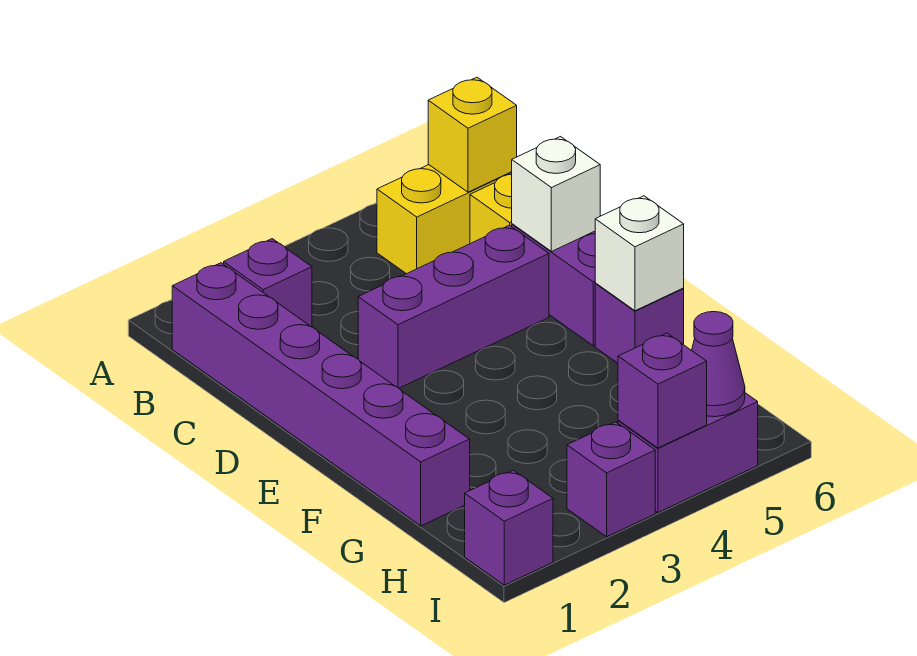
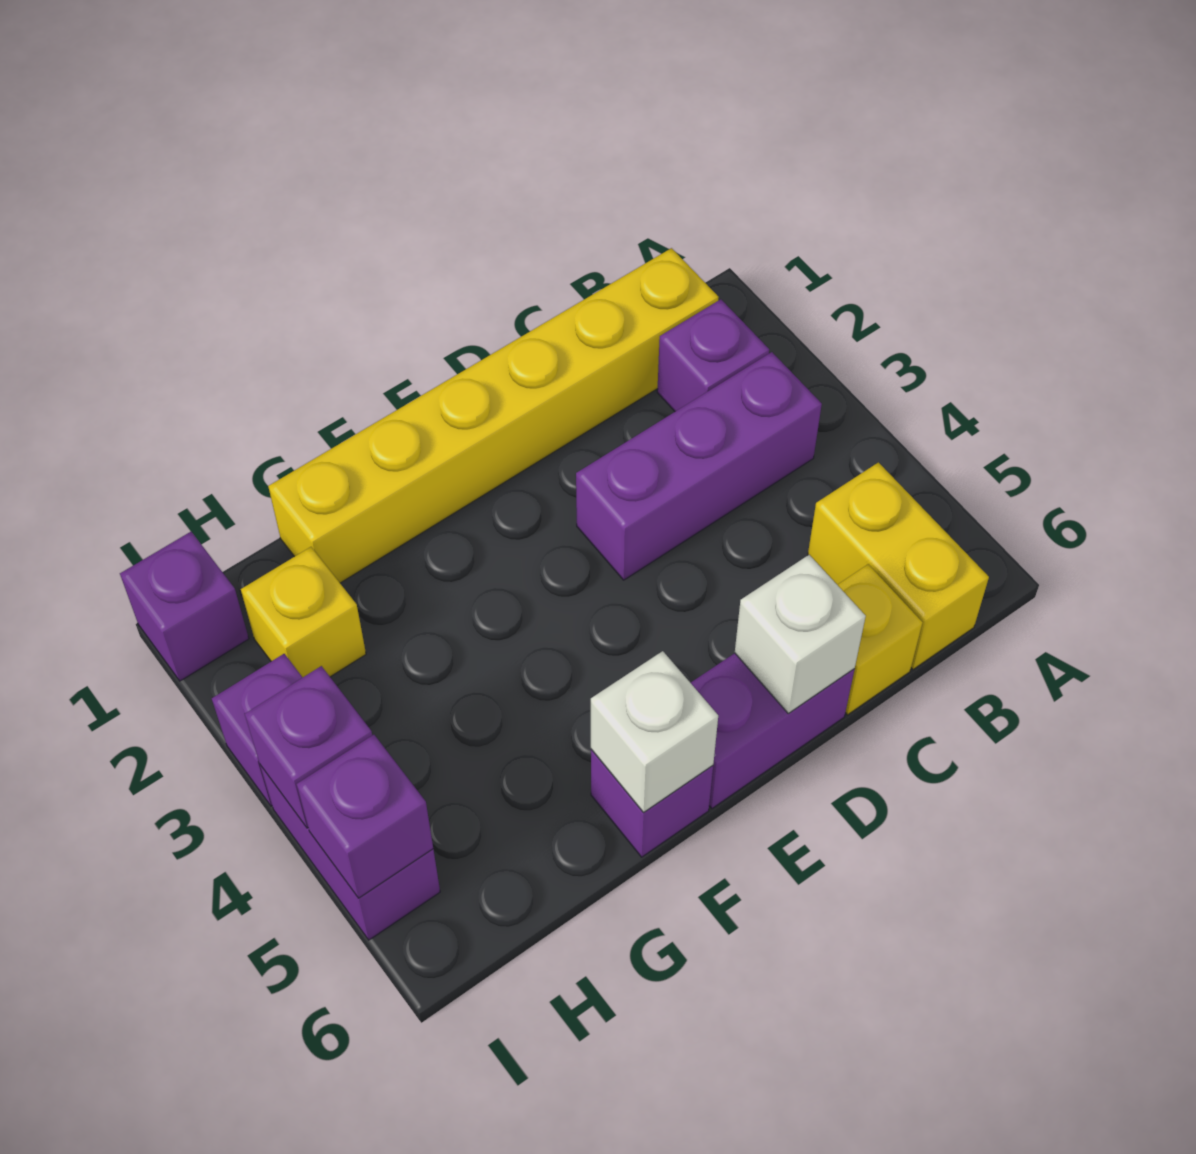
purple 1x6 brick [172,263,470,526] -> yellow 1x6 brick [268,248,719,583]
yellow 1x1 brick [428,77,517,192] -> yellow 1x1 brick moved to [241,547,366,677]
purple 1x3 brick [358,225,549,388] -> purple 1x3 brick turned to [576,352,822,580]
purple 1x1 cone [692,312,745,417] -> purple 1x1 brick [297,735,433,898]

